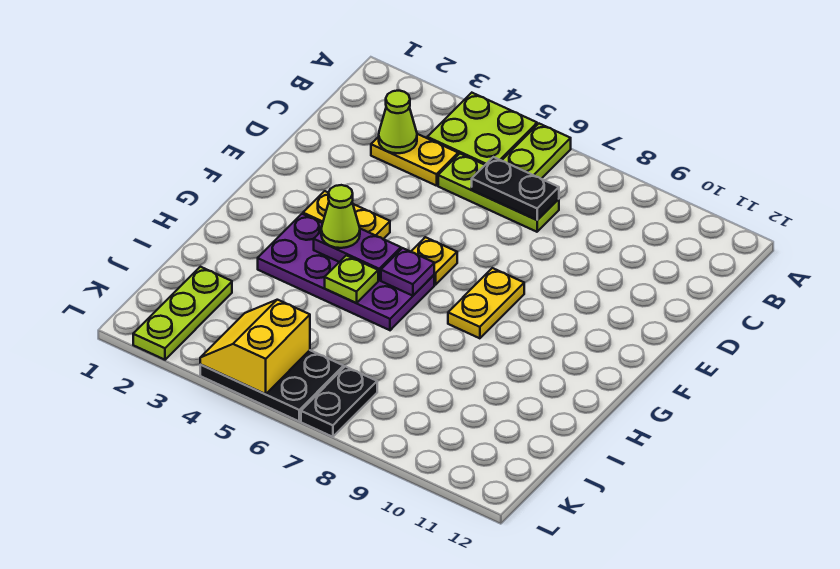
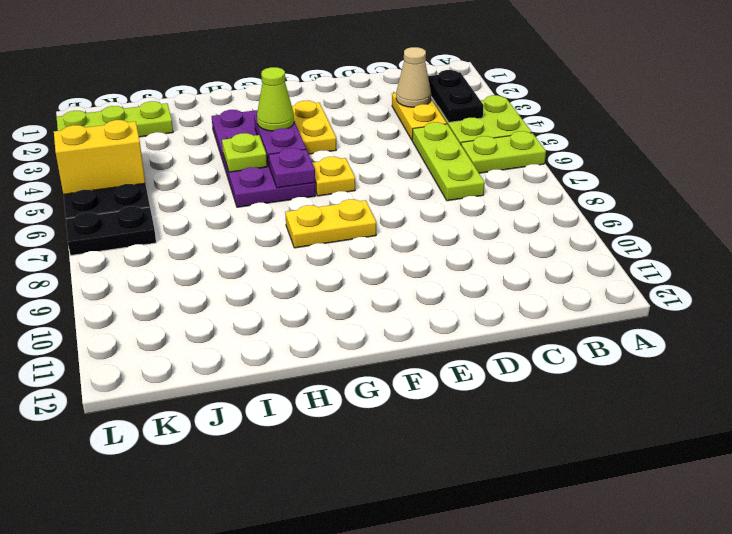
lime 1x1 cone [379,91,417,153] -> tan 1x1 cone [396,47,431,107]
black 1x2 plate [472,157,559,220] -> black 1x2 plate moved to [428,70,484,122]

